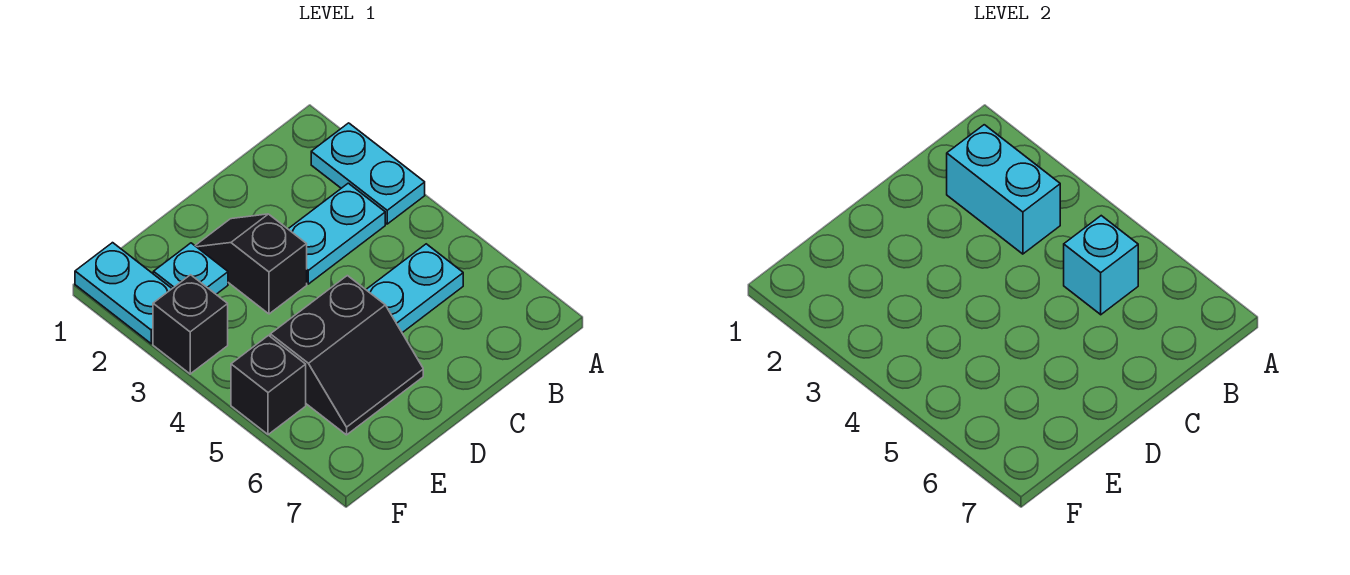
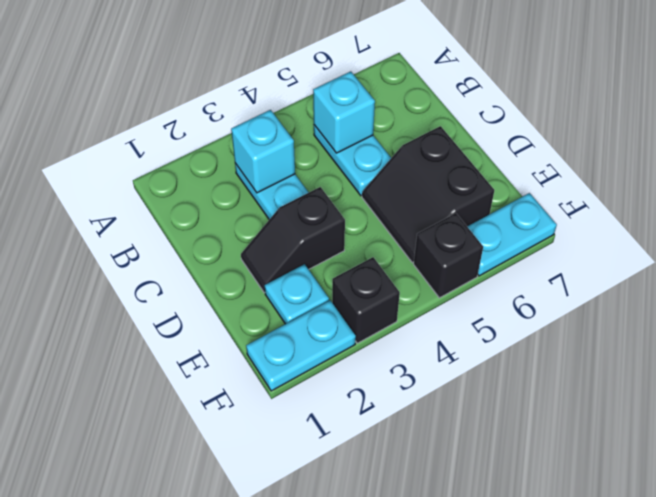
cyan 1x2 plate [311,123,425,224] -> cyan 1x2 plate moved to [467,193,557,276]
cyan 1x2 brick [947,125,1060,254] -> cyan 1x1 brick [231,110,295,193]
black 2x2 slope [270,276,423,435] -> black 2x2 slope turned to [362,126,494,262]

